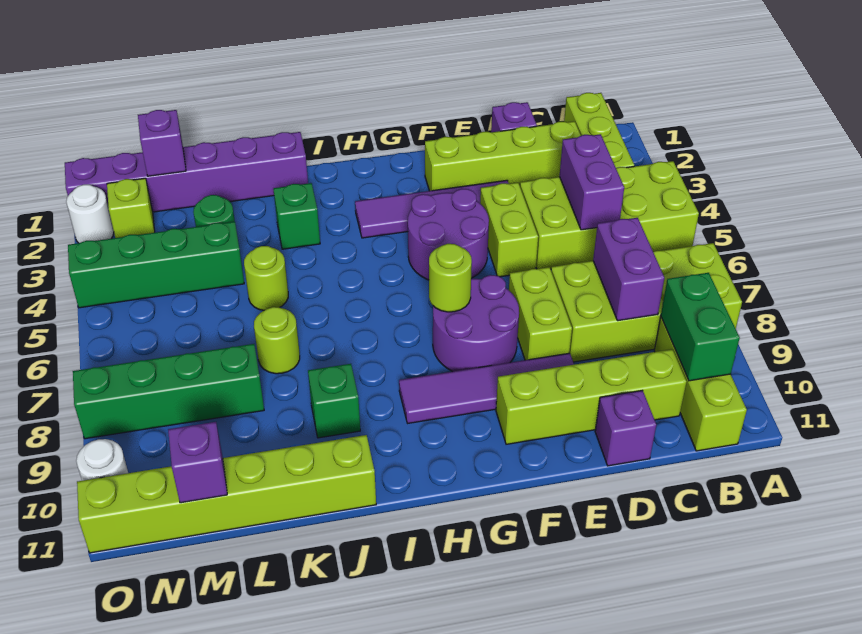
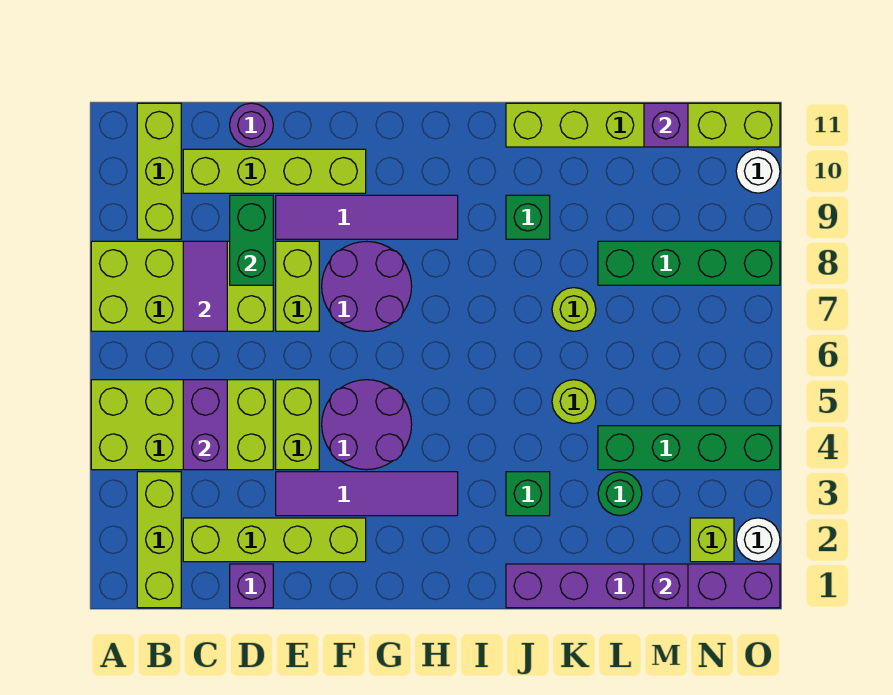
green 1x2 brick [661,273,740,381] -> green 1x2 brick moved to [230,195,273,285]
purple 1x2 brick [593,218,664,321] -> purple 1x2 tile [183,241,227,331]
purple 1x1 brick [595,391,656,466] -> purple 1x1 round brick [230,103,273,147]
lime 1x1 round brick [429,244,472,312] -> none

